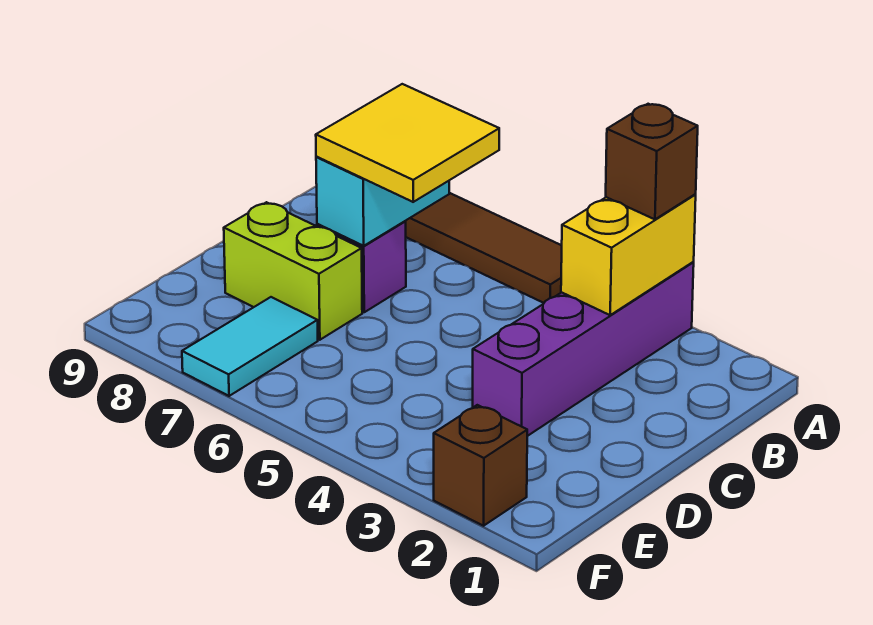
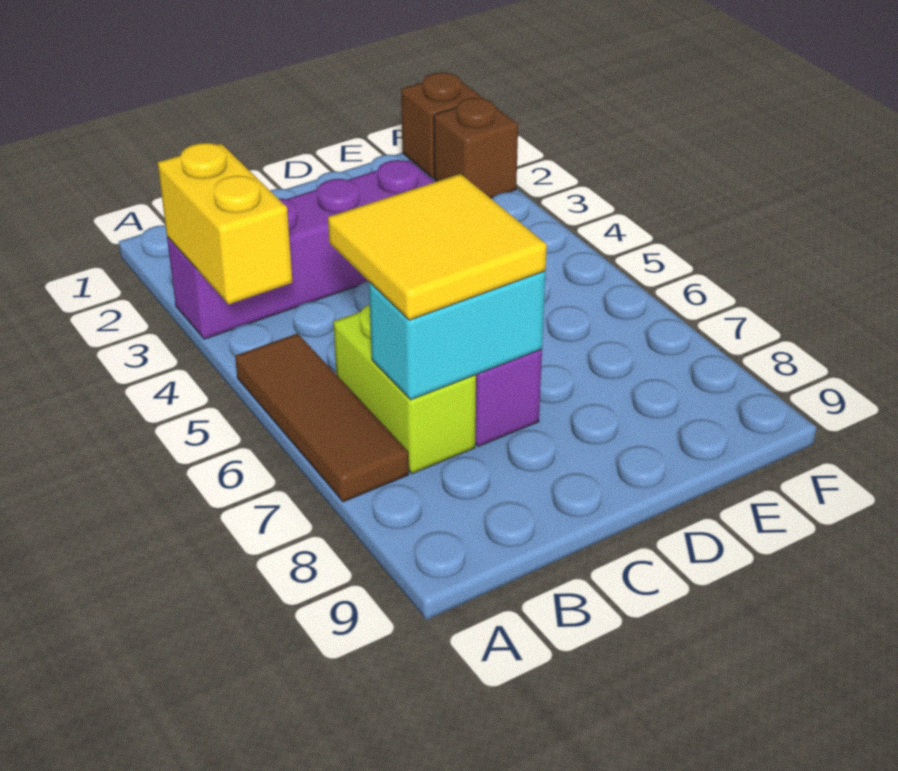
yellow 1x2 brick [561,195,696,315] -> yellow 1x2 brick turned to [158,143,292,304]
brown 1x1 brick [606,104,698,219] -> brown 1x1 brick moved to [401,72,483,178]
lime 1x2 brick [224,202,362,340] -> lime 1x2 brick moved to [333,304,476,474]
cyan 1x2 tile [182,297,318,396] -> none

